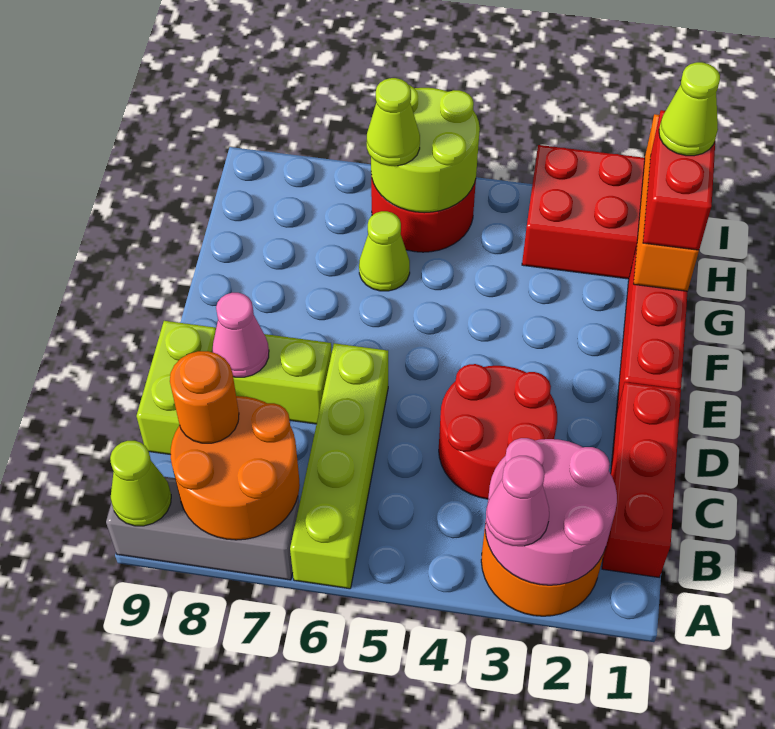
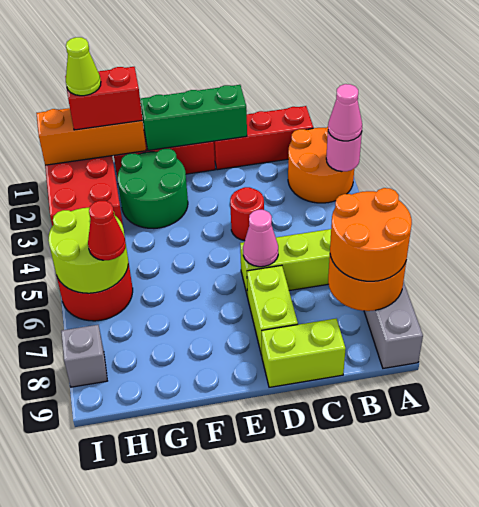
pink 2x2 round brick [485,438,617,585] -> pink 1x1 round brick [326,132,362,171]
lime 1x1 cone [110,441,171,526] -> none
orange 1x1 round brick [170,351,239,443] -> orange 2x2 round brick [330,188,412,281]
red 2x2 round brick [439,364,557,499] -> red 1x1 round brick [230,187,264,241]
none -> green 1x3 brick [140,85,247,150]
pink 1x1 cone [212,293,269,377] -> pink 1x1 cone moved to [243,210,278,267]
none -> green 2x2 round brick [118,149,188,228]
lime 1x1 cone [359,211,410,291] -> none
lime 1x1 cone [367,78,420,166] -> red 1x1 cone [88,201,126,260]
none -> grey 1x1 brick [61,325,107,387]

